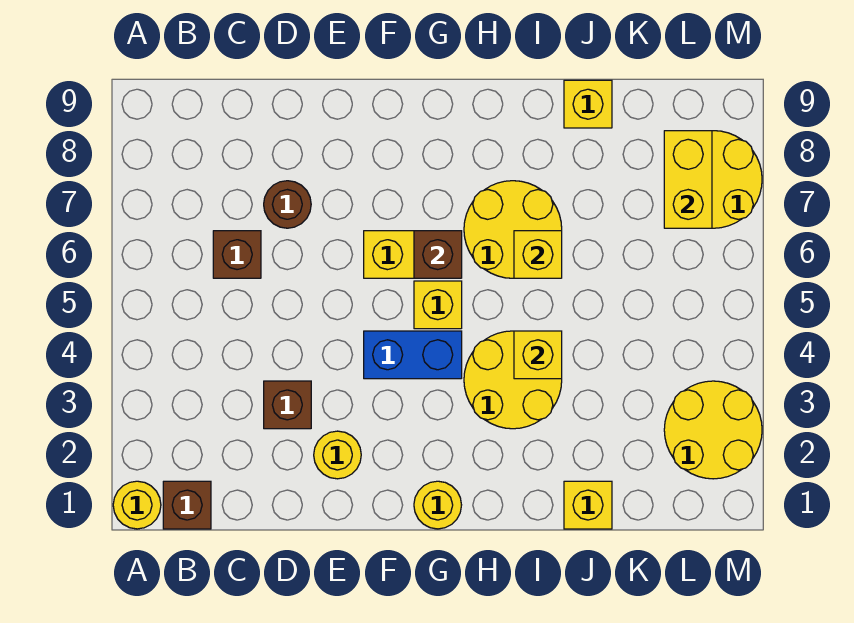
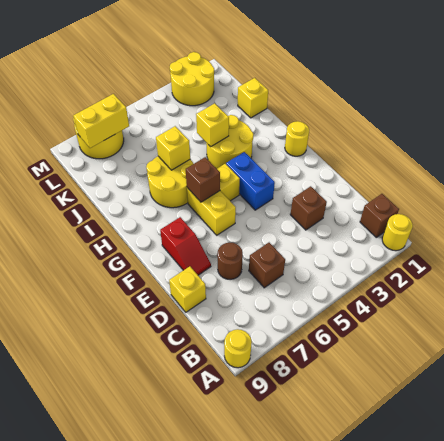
yellow 1x1 round brick [314,431,361,479] -> yellow 1x1 round brick moved to [224,329,252,368]
none -> red 1x2 slope [160,217,211,275]
yellow 1x1 brick [564,80,612,128] -> yellow 1x1 brick moved to [169,266,206,312]

